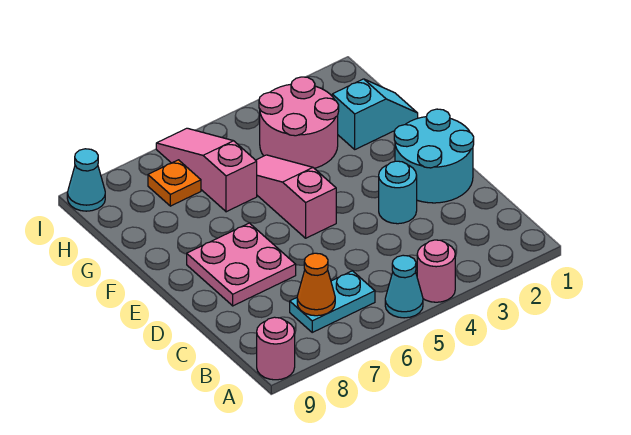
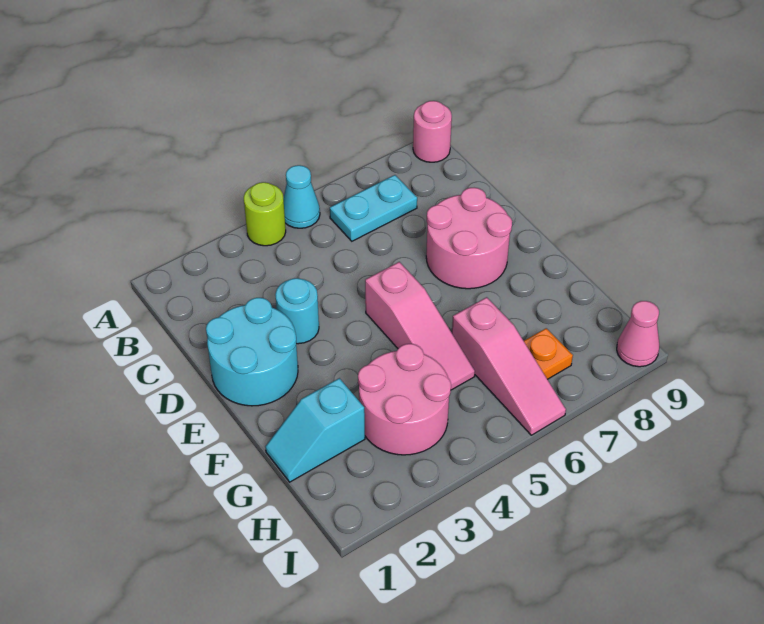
pink 1x1 round brick [417,240,455,302] -> lime 1x1 round brick [244,182,286,246]
orange 1x1 cone [297,253,335,316] -> none
pink 2x2 plate [187,223,296,306] -> pink 2x2 round brick [426,188,512,289]
cyan 1x1 cone [67,149,105,211] -> pink 1x1 cone [617,301,659,367]

